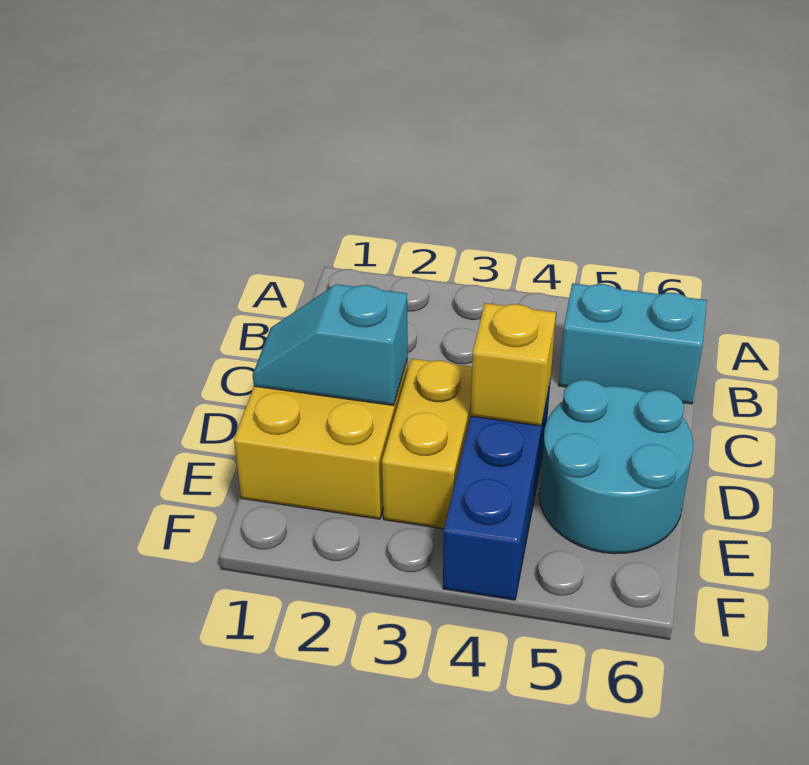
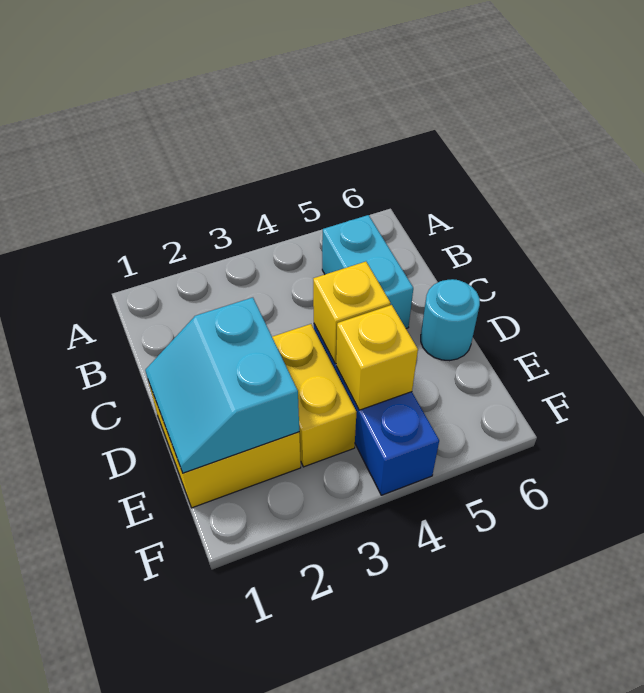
cyan 1x2 brick [559,283,707,404] -> cyan 1x2 brick turned to [322,215,413,329]
cyan 1x2 slope [253,284,408,406] -> cyan 2x2 slope [145,298,299,473]
cyan 2x2 round brick [539,380,693,554] -> cyan 1x1 round brick [421,279,480,361]
none -> yellow 1x1 brick [336,305,418,410]

